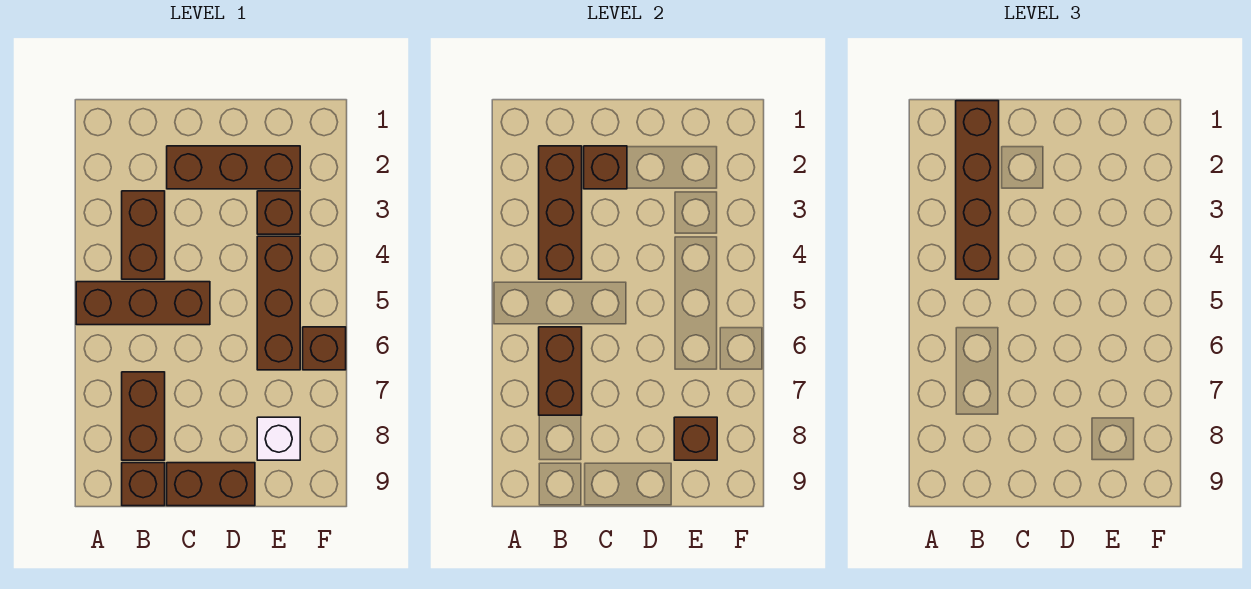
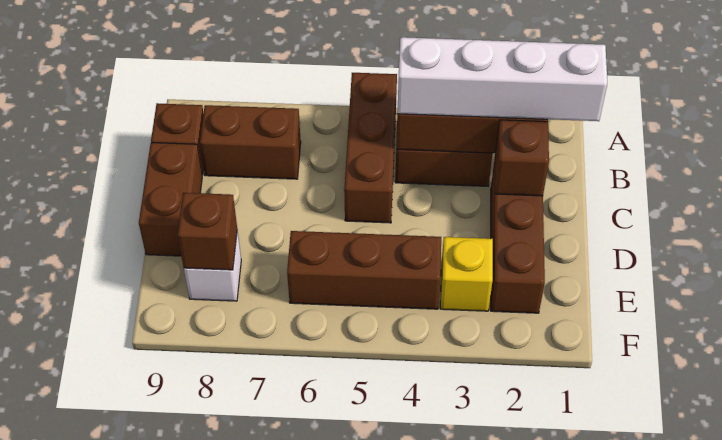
brown 1x4 brick [956,101,999,279] -> white 1x4 brick [397,37,607,121]
brown 1x2 brick [539,327,582,415] -> none
brown 1x1 brick [257,191,300,234] -> yellow 1x1 brick [440,237,493,311]
brown 1x1 brick [303,327,346,370] -> none

